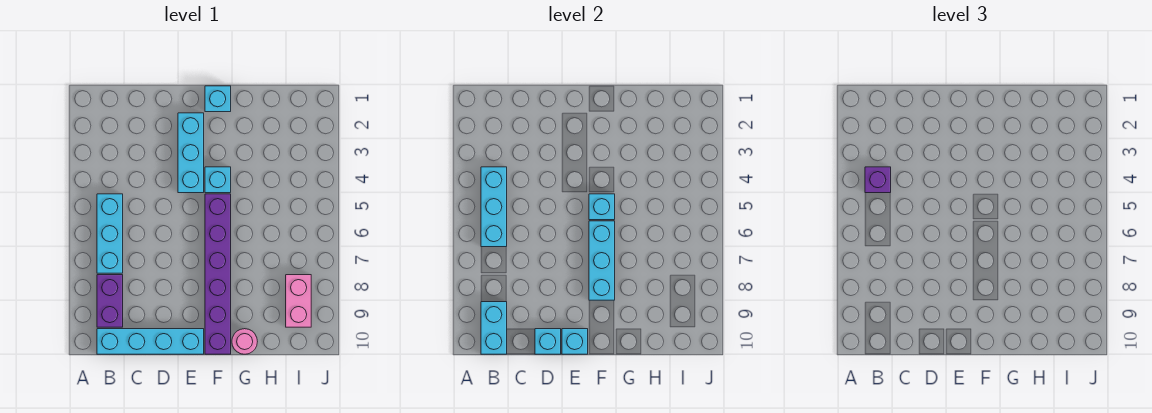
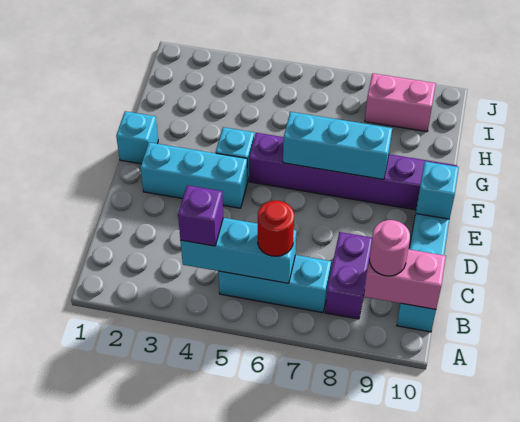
none -> red 1x1 round brick [258,201,294,256]
purple 1x2 brick [97,275,123,327] -> purple 1x2 brick turned to [325,232,372,319]
cyan 1x2 brick [481,302,507,354] -> pink 1x2 brick [364,249,446,309]
cyan 1x1 brick [535,329,561,354] -> none
cyan 1x1 brick [589,194,615,220] -> none
pink 1x1 round brick [232,329,257,354] -> pink 1x1 round brick moved to [370,220,410,276]

